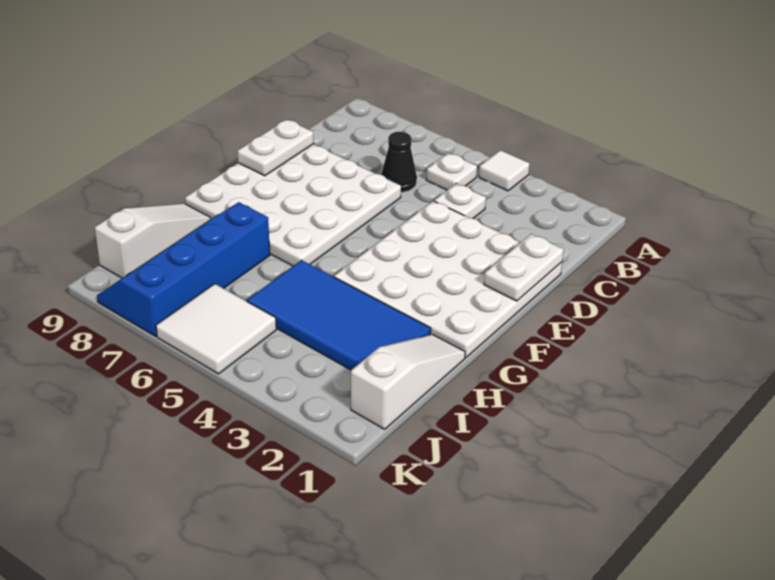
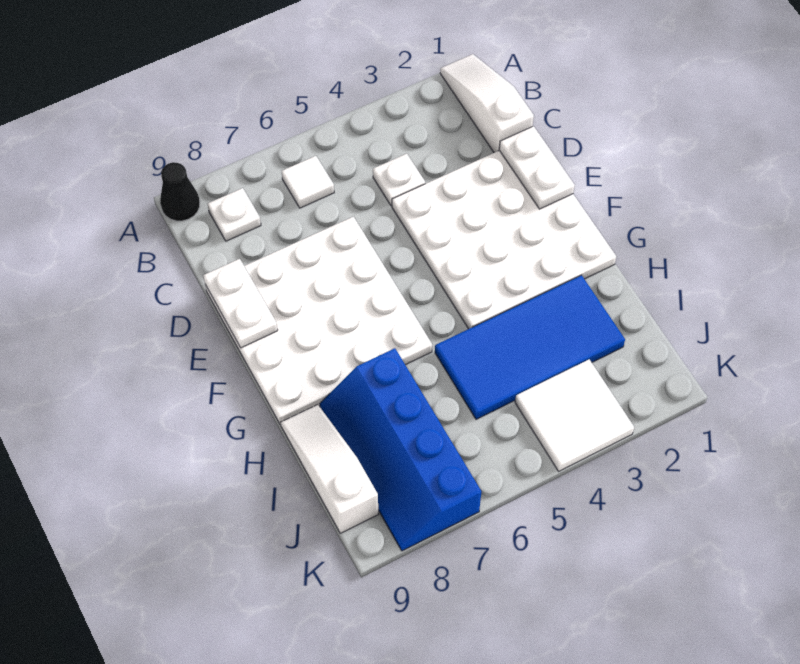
white 1x1 tile [479,150,530,191] -> white 1x1 tile moved to [282,156,334,208]
white 1x1 plate [426,153,477,190] -> white 1x1 plate moved to [208,188,261,241]
black 1x1 cone [381,132,417,192] -> black 1x1 cone moved to [160,162,200,221]
white 1x3 slope [351,334,465,429] -> white 1x3 slope moved to [440,54,534,153]
white 2x2 tile [156,284,276,374] -> white 2x2 tile moved to [515,359,634,471]

